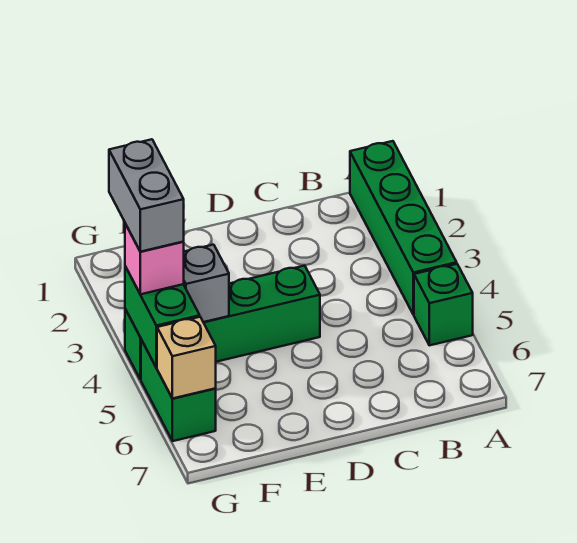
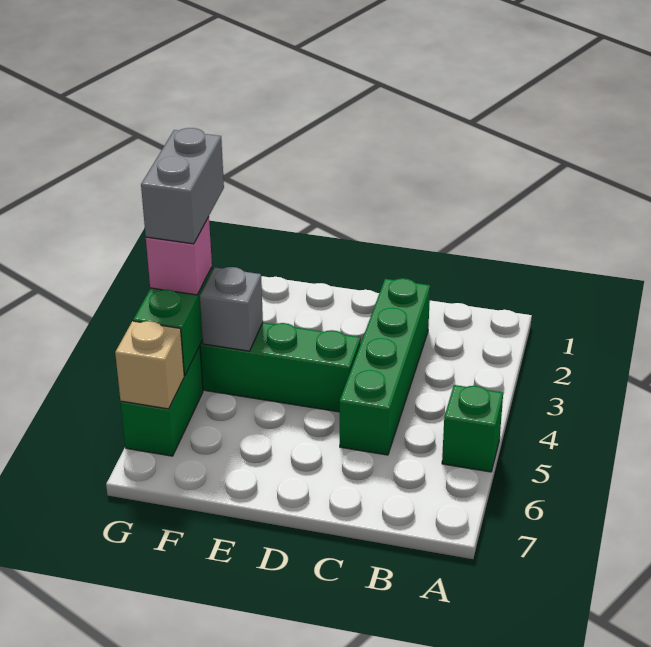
green 1x4 brick [350,141,457,315] -> green 1x4 brick moved to [340,278,430,455]

